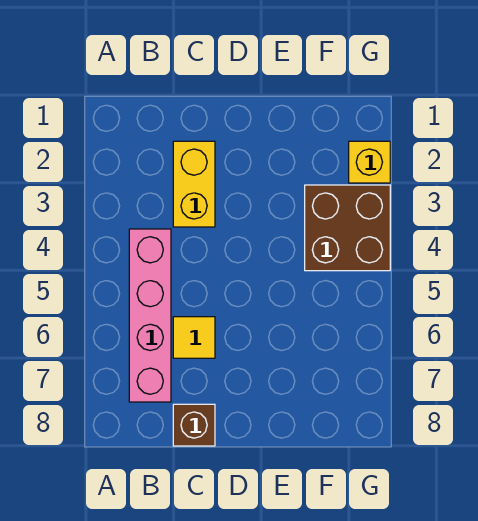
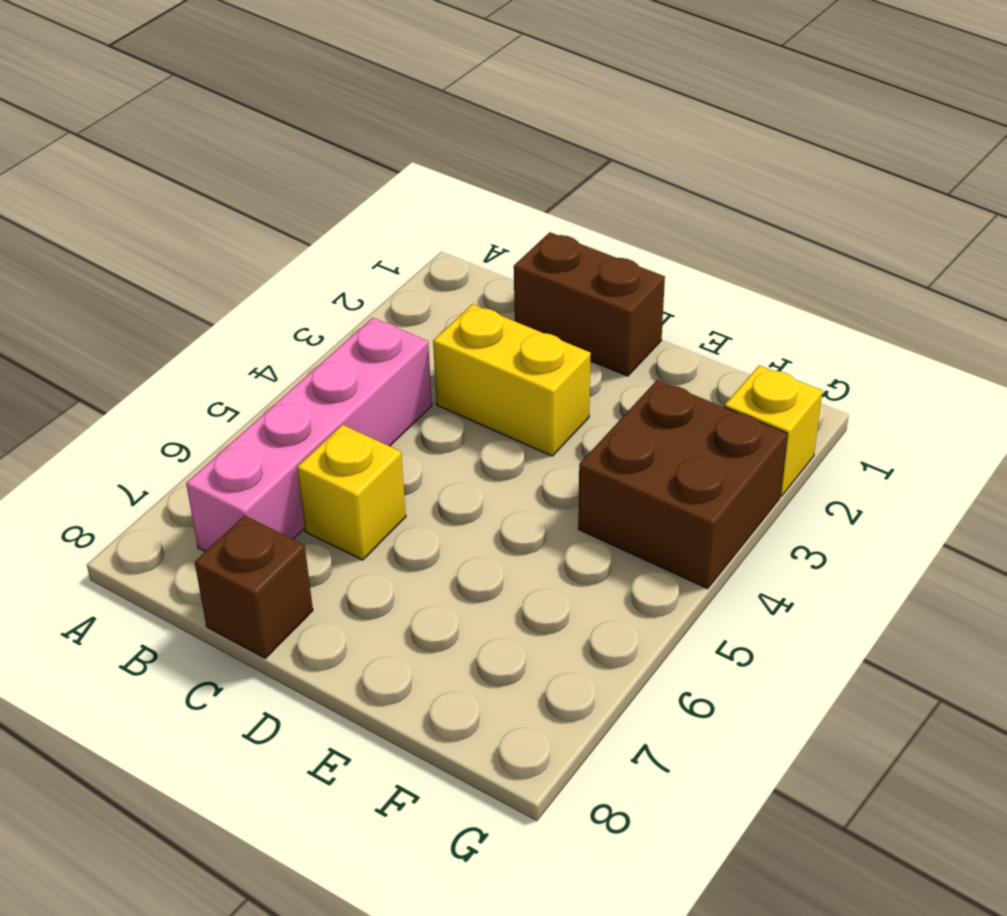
none -> brown 1x2 brick [514,232,665,376]
yellow 1x2 brick [173,141,215,227] -> yellow 1x2 brick turned to [433,304,591,456]
yellow 1x1 tile [173,317,215,358] -> yellow 1x1 brick [297,425,406,560]

